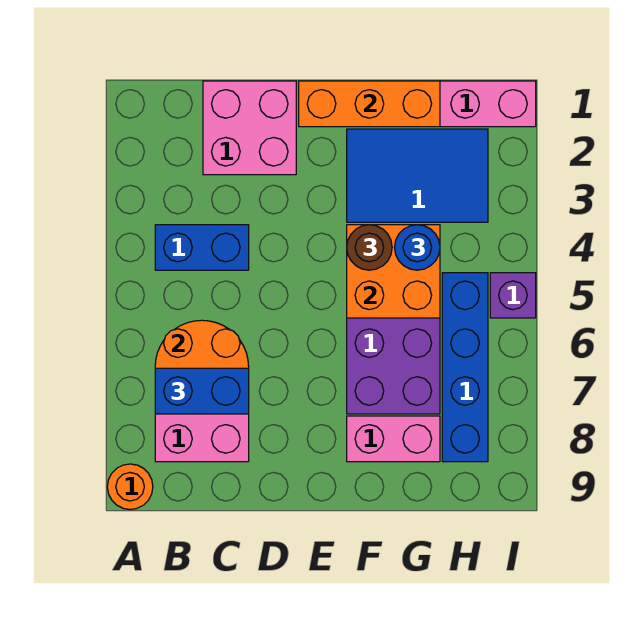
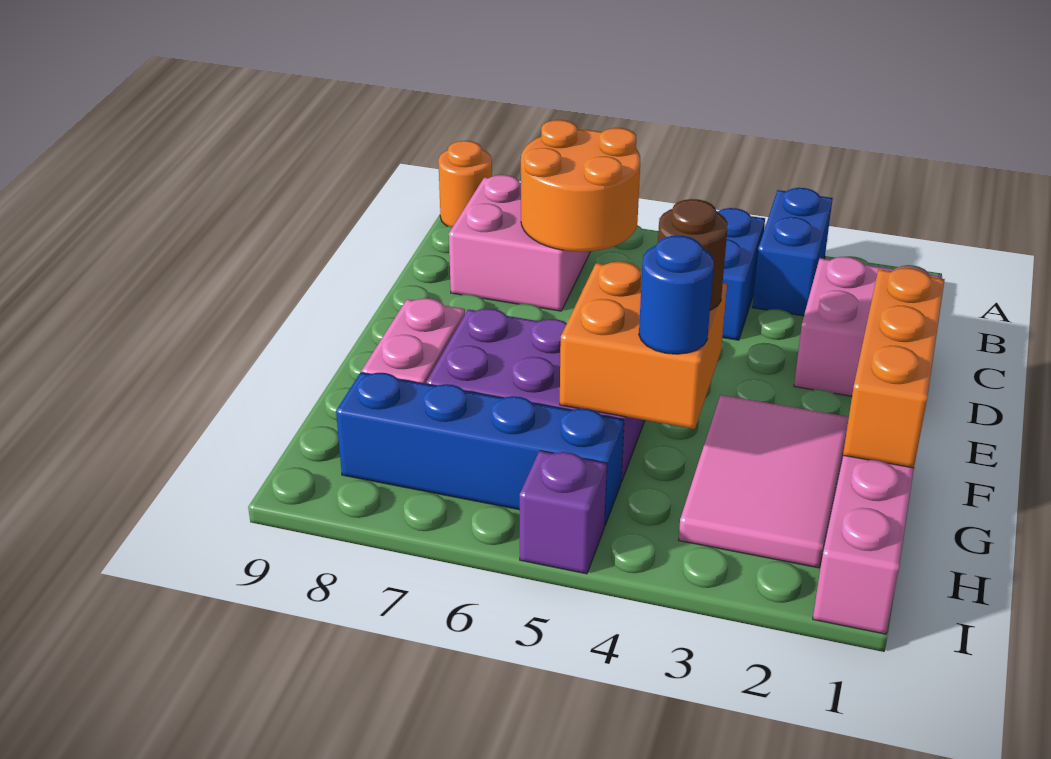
blue 1x2 brick [155,368,249,414] -> blue 1x2 brick moved to [752,188,833,316]
blue 2x3 tile [347,129,488,222] -> pink 2x3 tile [679,395,849,568]

